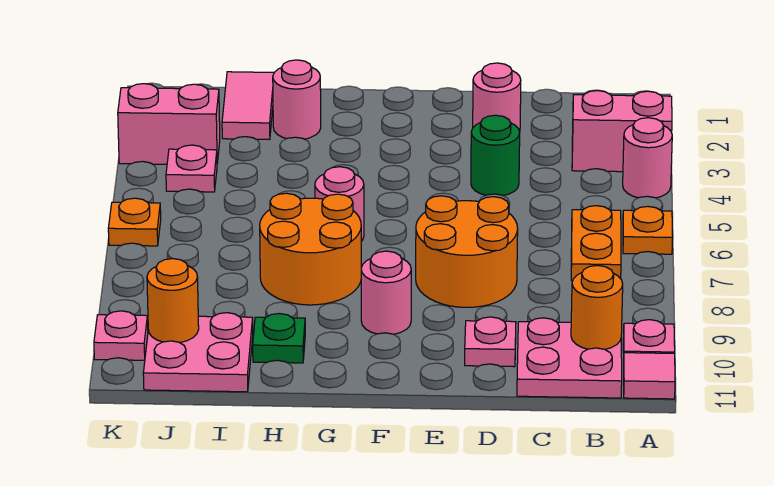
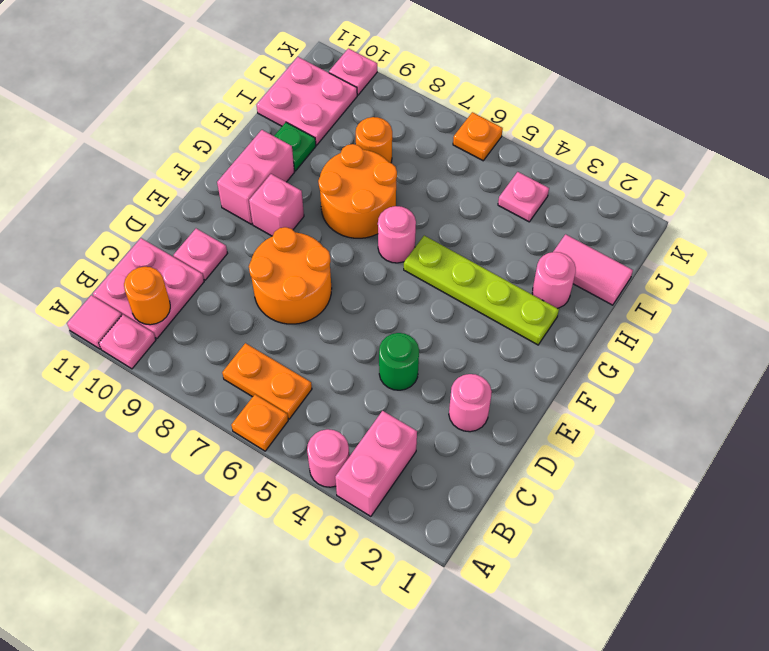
pink 1x1 round brick [361,251,411,334] -> pink 1x1 brick [249,174,304,236]
none -> lime 1x4 plate [404,236,559,345]
pink 1x2 brick [118,84,220,164] -> pink 1x2 brick moved to [217,130,294,224]
orange 1x1 round brick [147,259,199,343] -> orange 1x1 round brick moved to [356,117,392,163]

